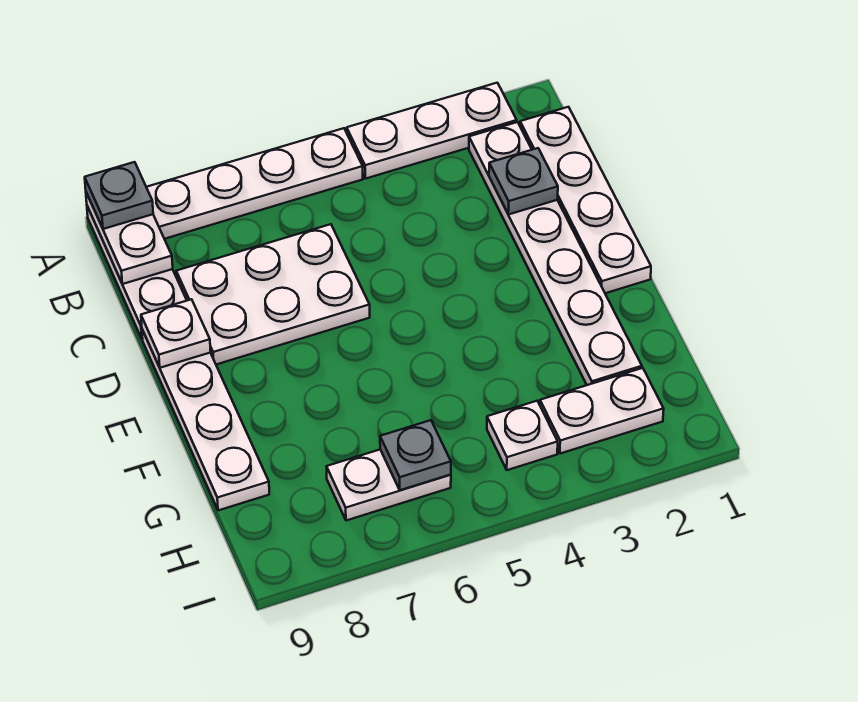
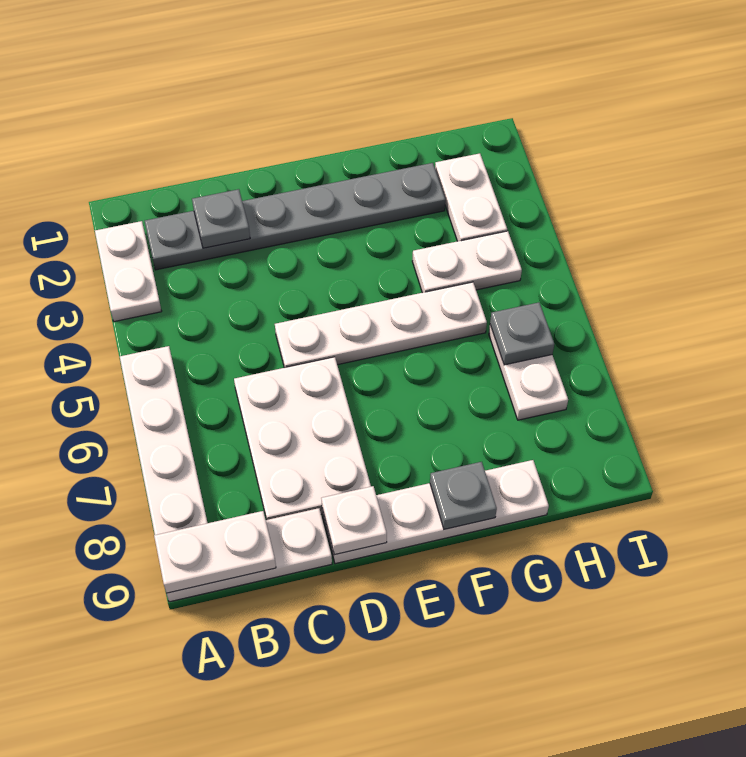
white 1x3 plate [347,83,517,179] -> white 1x2 plate [95,221,162,322]
grey 1x1 plate [85,162,153,229] -> grey 1x1 plate moved to [430,462,497,529]
white 1x4 plate [520,107,651,293] -> white 1x4 plate moved to [275,282,487,368]
white 1x6 plate [469,122,642,385] -> grey 1x6 plate [145,163,445,270]
white 1x1 plate [487,401,558,470] -> white 1x2 plate [412,231,522,293]

